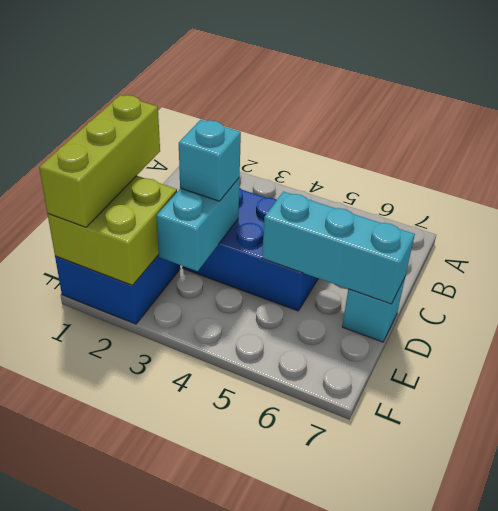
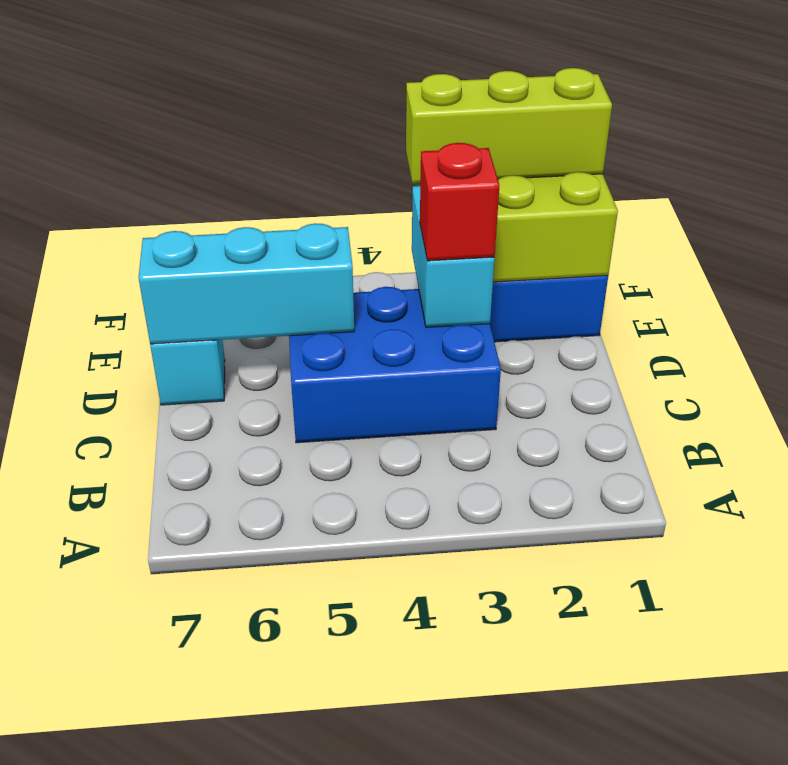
lime 1x3 brick [39,95,160,227] -> lime 1x3 brick turned to [406,68,612,184]
cyan 1x1 brick [179,120,241,201] -> red 1x1 brick [420,143,499,261]

